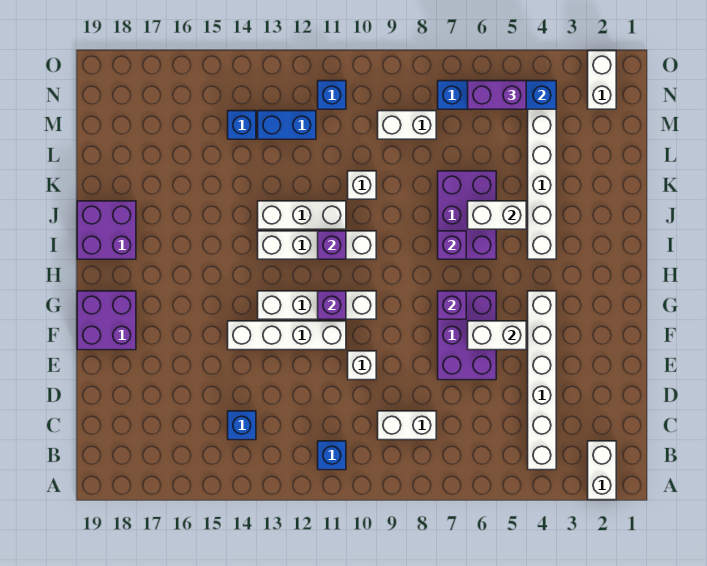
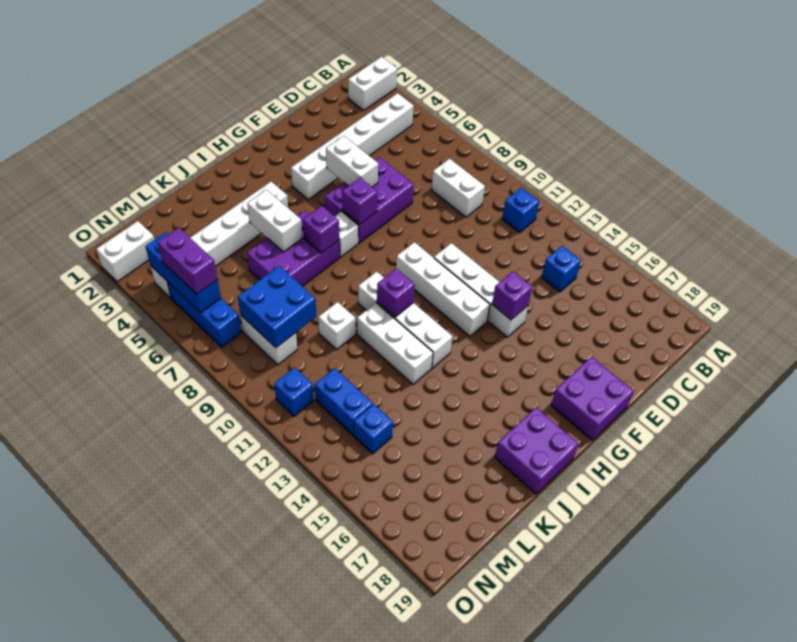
white 1x1 brick [348,351,376,380] -> white 1x1 brick moved to [335,211,358,257]
purple 1x1 brick [318,291,346,319] -> purple 1x1 brick moved to [492,272,532,320]
none -> blue 2x2 brick [238,266,316,348]

